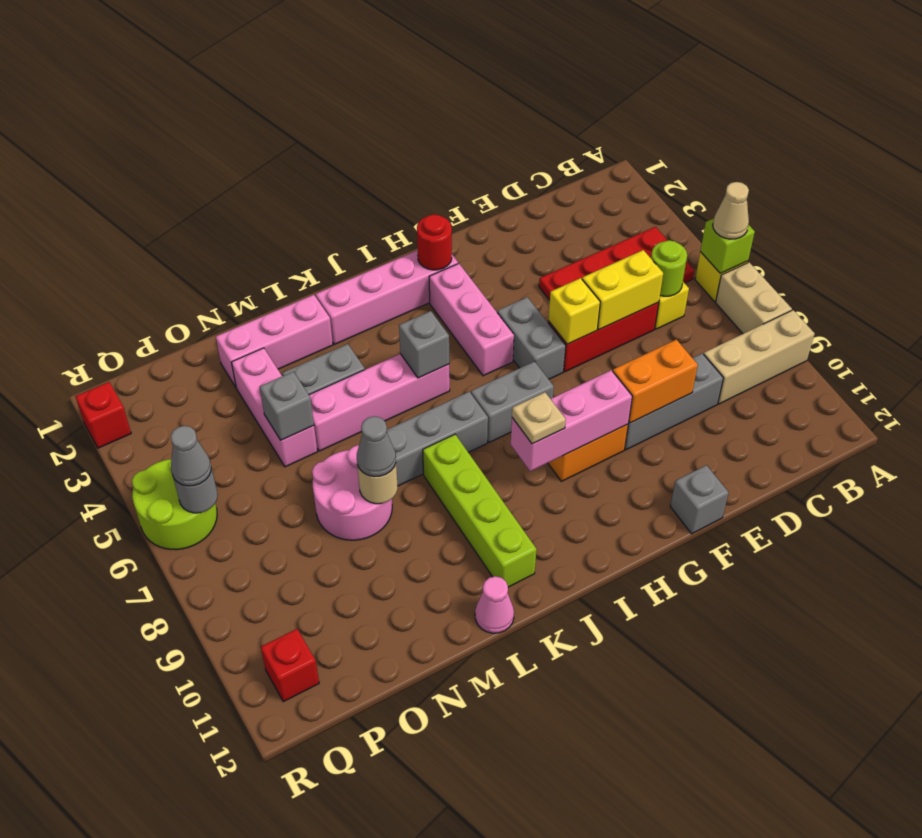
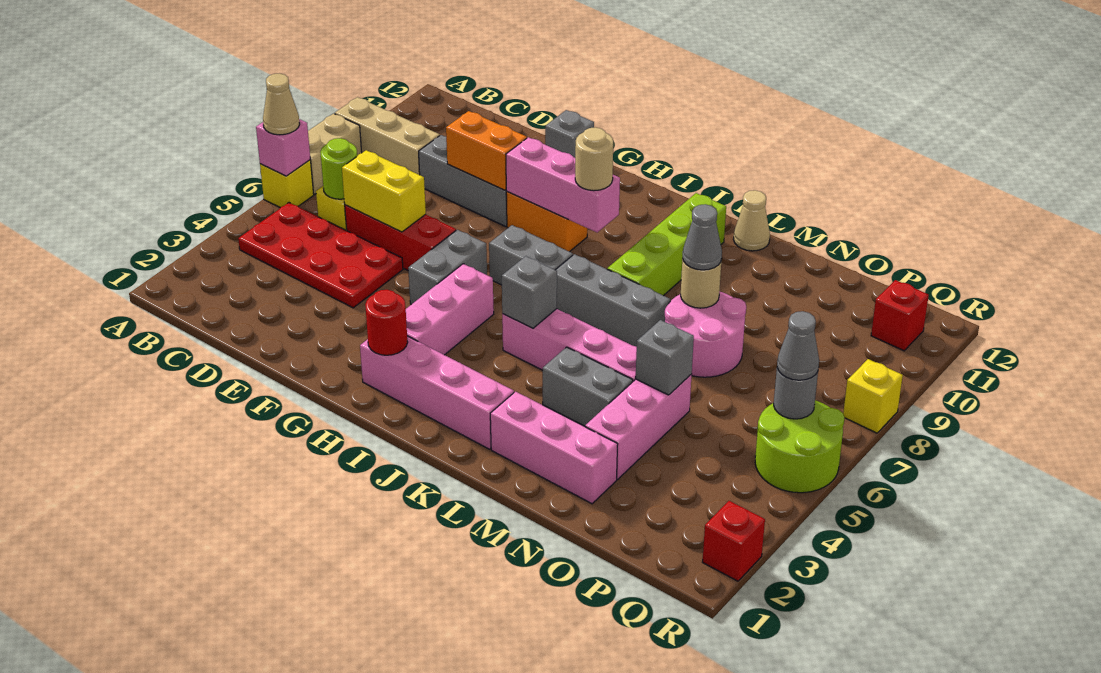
lime 1x1 brick [700,218,755,274] -> pink 1x1 brick [256,119,310,176]
yellow 1x1 brick [548,278,600,344] -> yellow 1x1 brick moved to [843,359,903,433]
tan 1x1 plate [512,392,566,444] -> tan 1x1 round brick [575,127,613,191]
pink 1x1 cone [475,576,514,633] -> tan 1x1 cone [733,190,770,251]

